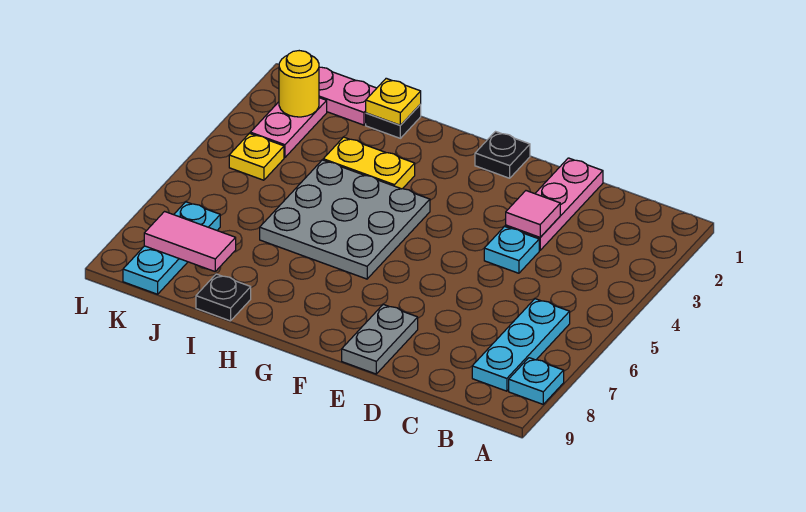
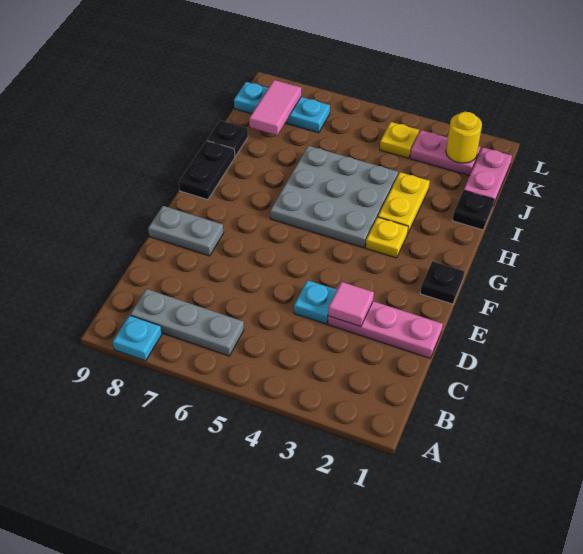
cyan 1x3 plate [472,299,570,391] -> grey 1x3 plate [130,289,244,356]
none -> black 1x2 plate [179,141,235,200]
yellow 1x1 plate [366,78,421,125] -> yellow 1x1 plate moved to [366,217,408,258]

